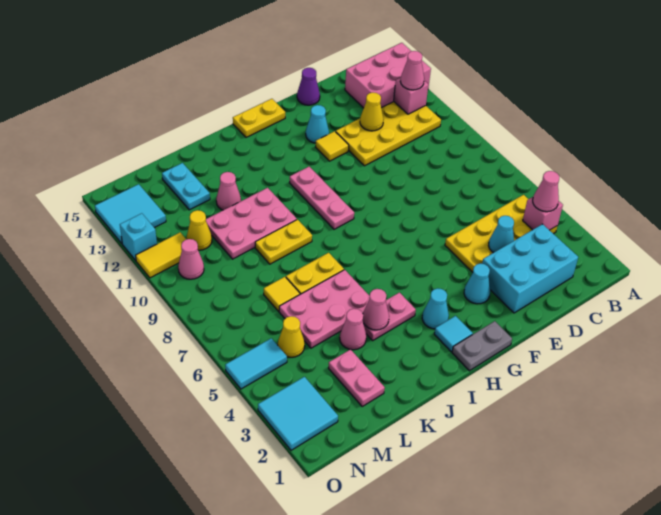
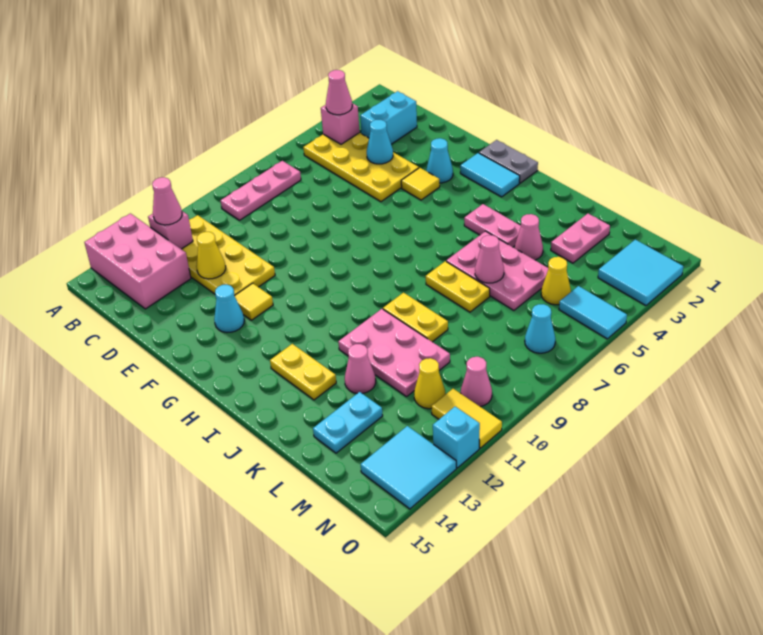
cyan 2x3 brick [482,224,578,313] -> cyan 1x2 brick [360,91,417,144]
purple 1x1 cone [297,68,320,105] -> none
yellow 1x2 plate [233,99,285,137] -> yellow 1x2 plate moved to [270,344,336,400]
cyan 1x1 tile [434,316,473,352] -> cyan 1x2 tile [460,153,520,197]
cyan 1x1 cone [422,288,449,329] -> cyan 1x1 cone moved to [525,304,555,353]
pink 1x3 plate [290,167,354,229] -> pink 1x3 plate moved to [221,161,301,220]
pink 1x1 cone [363,289,389,330] -> pink 1x1 cone moved to [475,235,504,283]
yellow 1x1 tile [264,277,300,311] -> yellow 1x1 tile moved to [401,168,440,200]

